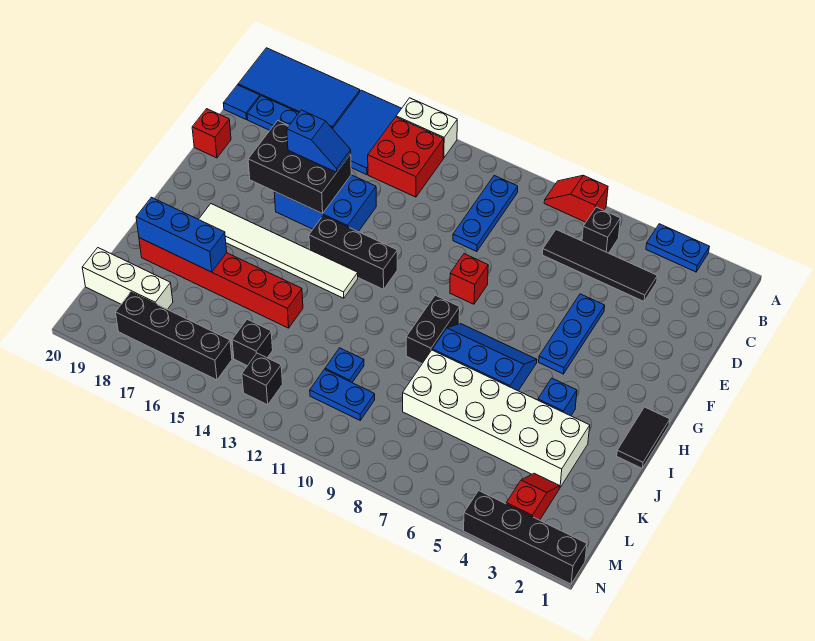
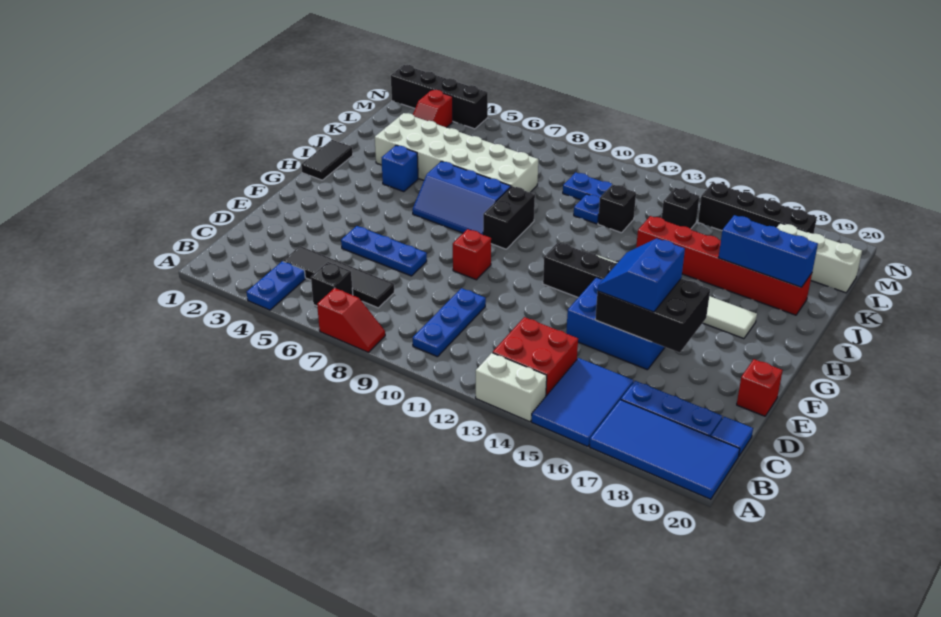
blue 1x2 plate [646,224,709,272] -> blue 1x2 plate turned to [247,261,305,310]
blue 1x3 plate [539,294,605,374] -> blue 1x3 plate turned to [341,226,427,276]
blue 1x2 slope [287,110,351,172] -> blue 2x2 slope [598,238,685,312]
black 1x1 brick [242,353,283,405] -> black 1x1 brick moved to [598,184,636,233]

